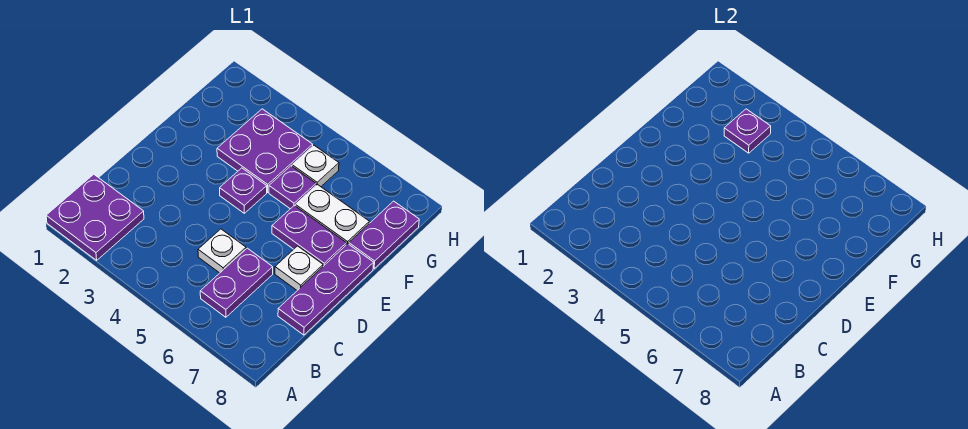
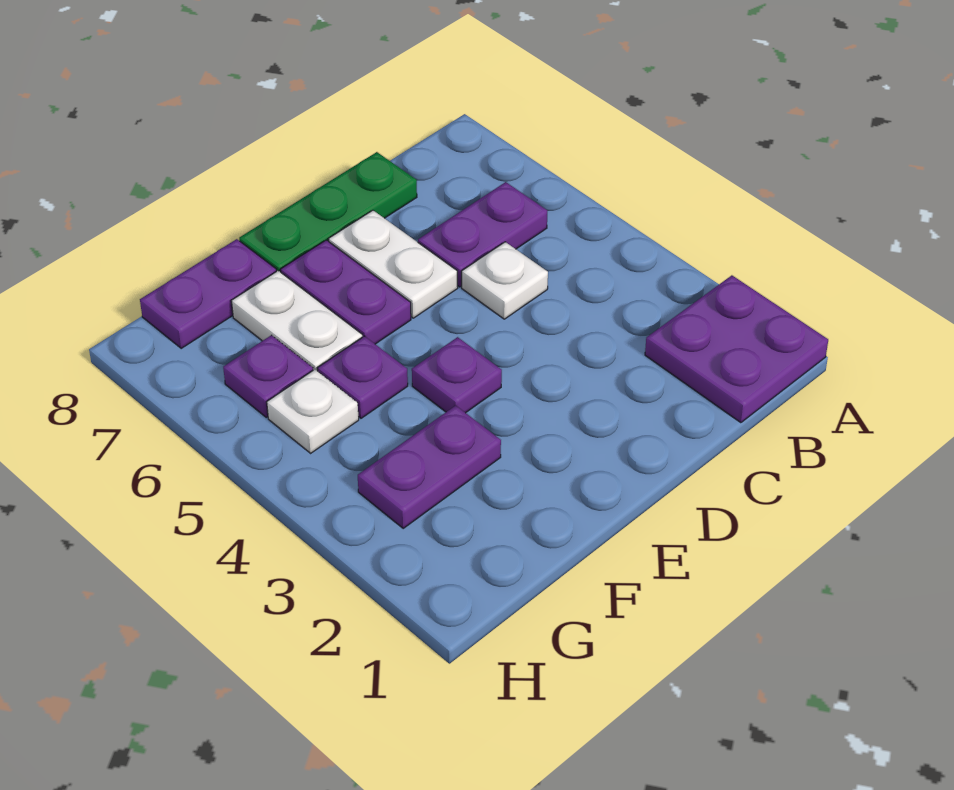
purple 1x3 plate [278,244,374,335] -> green 1x3 plate [239,152,417,272]
white 1x1 plate [275,246,323,290] -> white 1x2 plate [329,210,458,318]
purple 2x2 plate [217,109,313,192] -> purple 1x2 plate [358,405,501,528]
purple 1x1 plate [724,109,771,153] -> purple 1x1 plate moved to [223,335,313,417]

